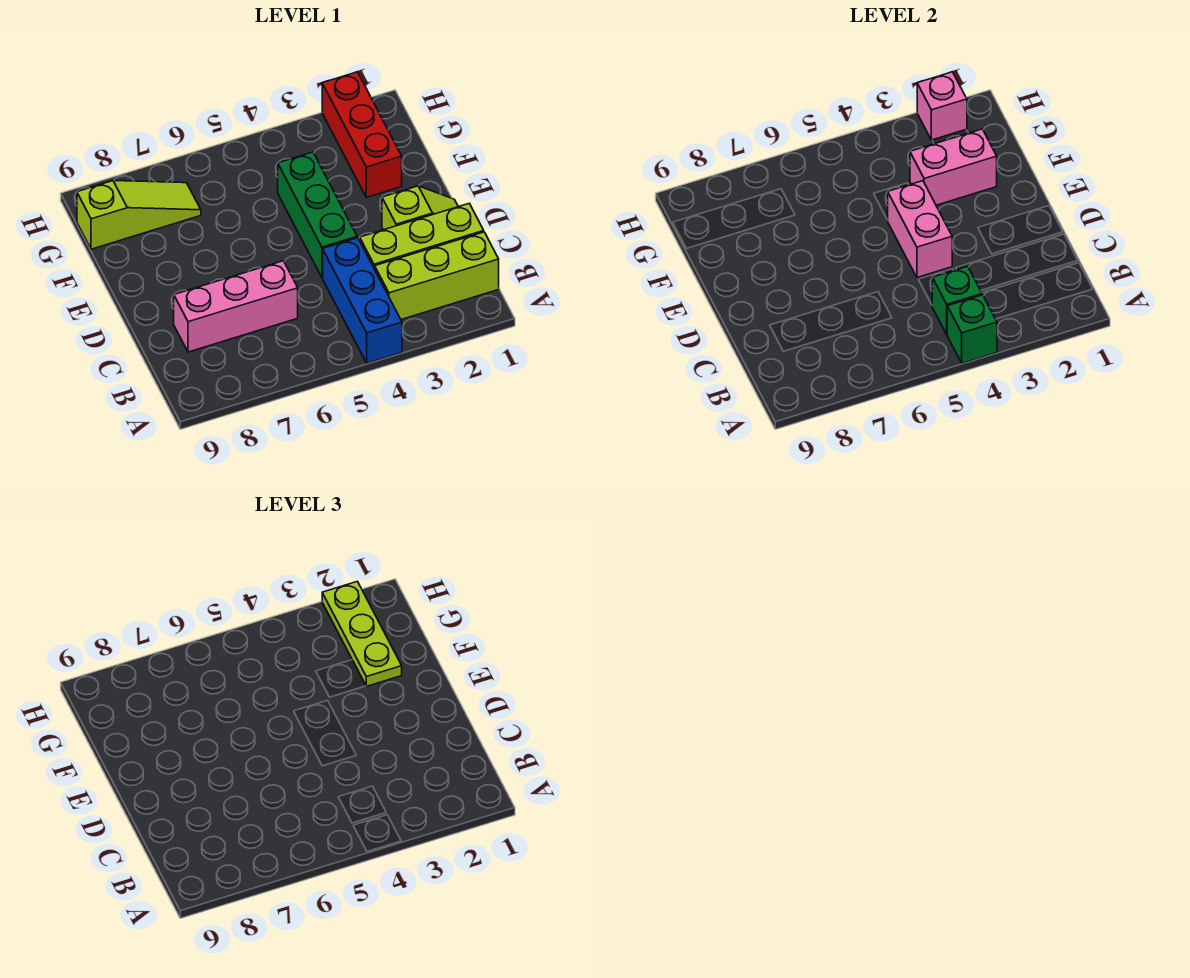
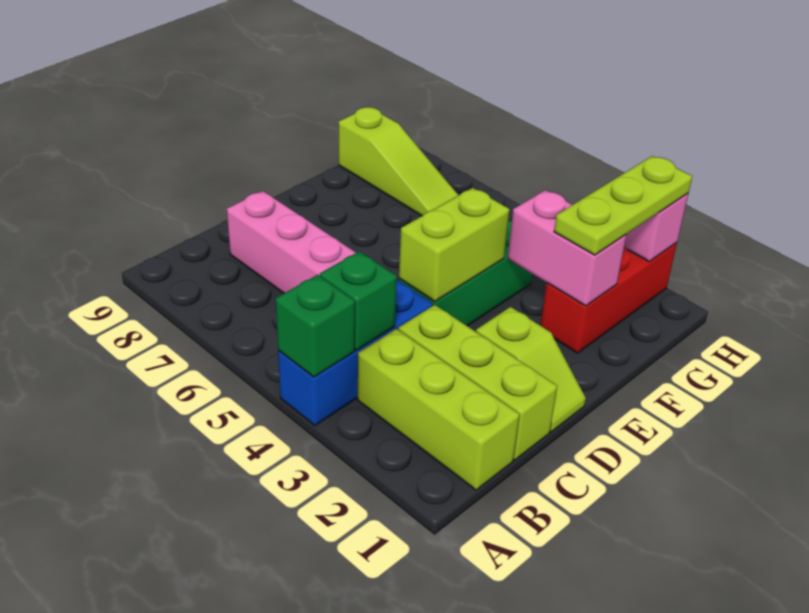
pink 1x2 brick [888,181,952,278] -> lime 1x2 brick [399,188,510,301]

